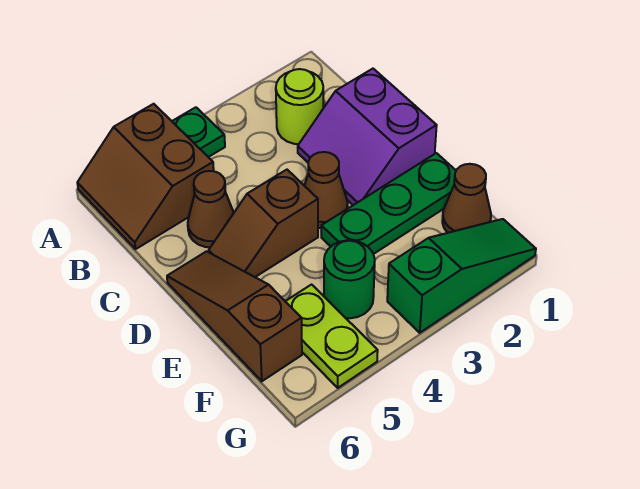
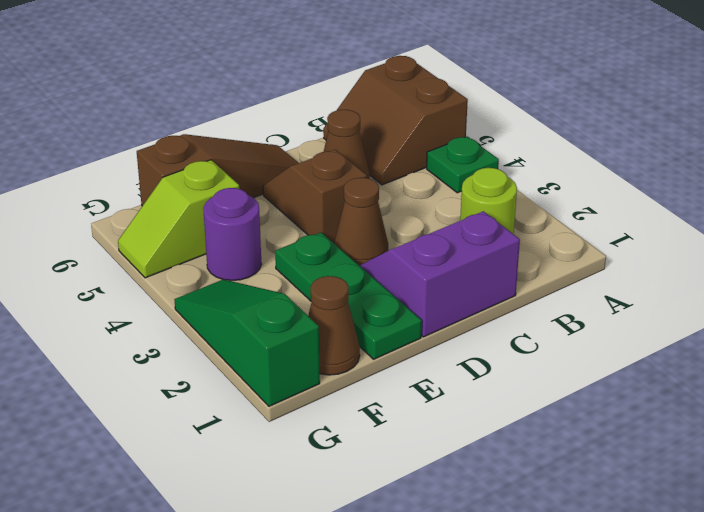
brown 2x2 slope [77,104,214,249] -> brown 2x2 slope turned to [323,56,468,185]
green 1x1 round brick [324,240,375,318] -> purple 1x1 round brick [203,188,261,280]
lime 1x2 plate [285,285,378,388] -> lime 1x2 slope [118,160,239,278]
green 1x3 slope [387,219,536,333] -> green 1x3 slope turned to [174,279,320,406]

